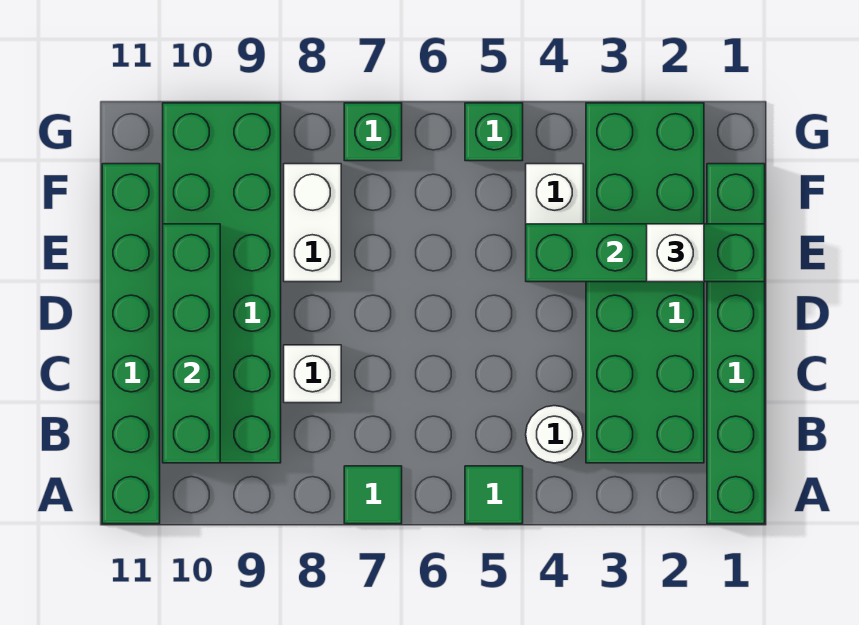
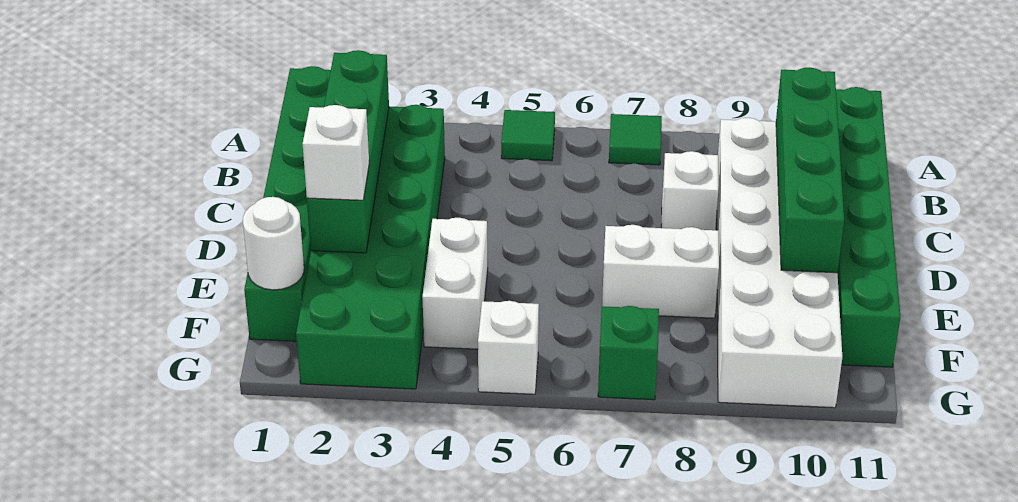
white 1x1 round brick [526,406,583,463] -> white 1x1 round brick moved to [243,197,304,290]
green 2x6 brick [163,103,281,463] -> white 2x6 brick [717,118,842,408]
green 1x4 brick [526,224,765,282] -> green 1x4 brick turned to [307,50,389,253]
white 1x2 brick [284,164,341,282] -> white 1x2 brick turned to [602,225,719,318]
green 1x1 brick [465,103,523,161] -> white 1x1 brick [478,301,539,394]

